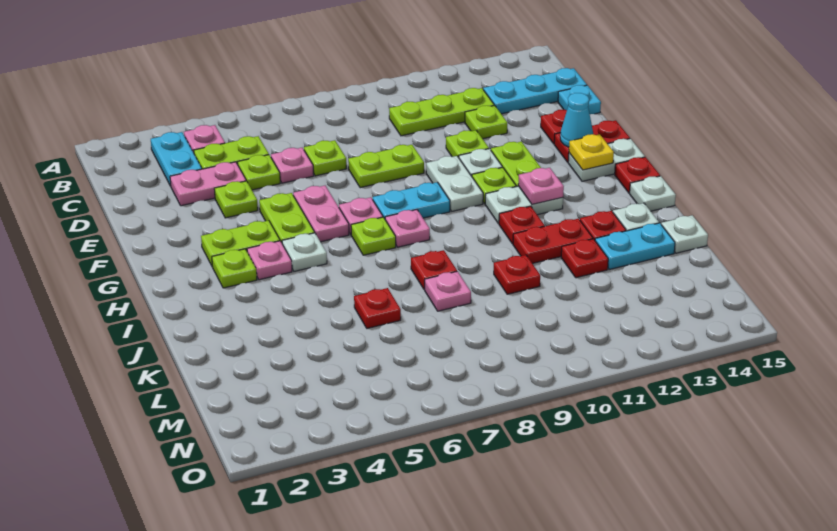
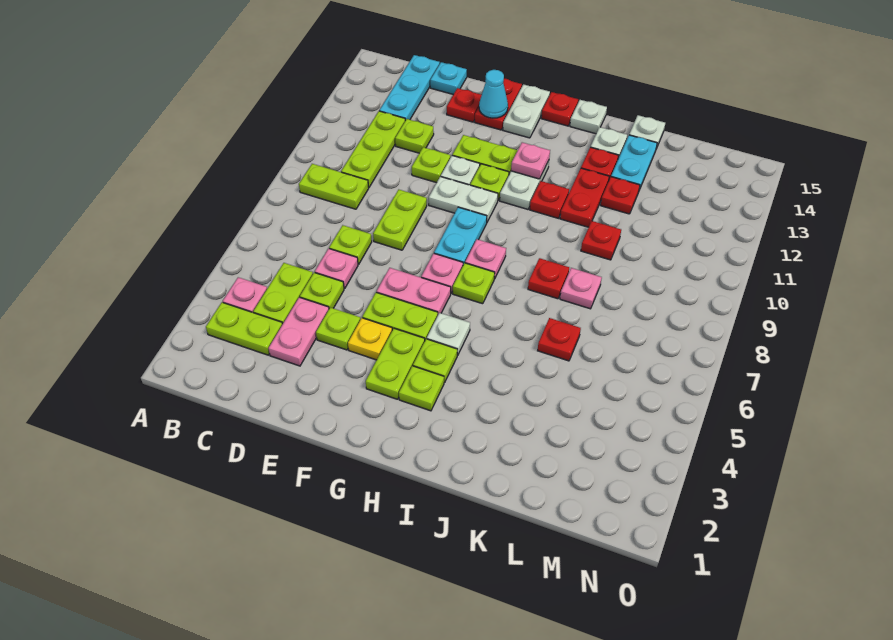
cyan 1x2 plate [151,132,202,186] -> lime 1x2 plate [206,302,282,355]
none -> lime 1x2 plate [299,164,369,209]
yellow 1x1 plate [569,134,614,170] -> yellow 1x1 plate moved to [348,318,392,360]
pink 1x1 plate [247,241,292,280] -> lime 1x1 plate [413,339,457,383]

